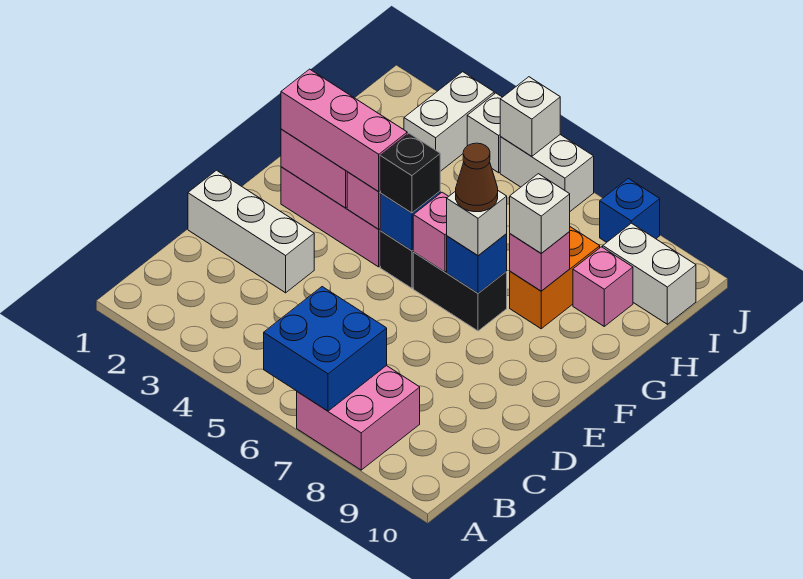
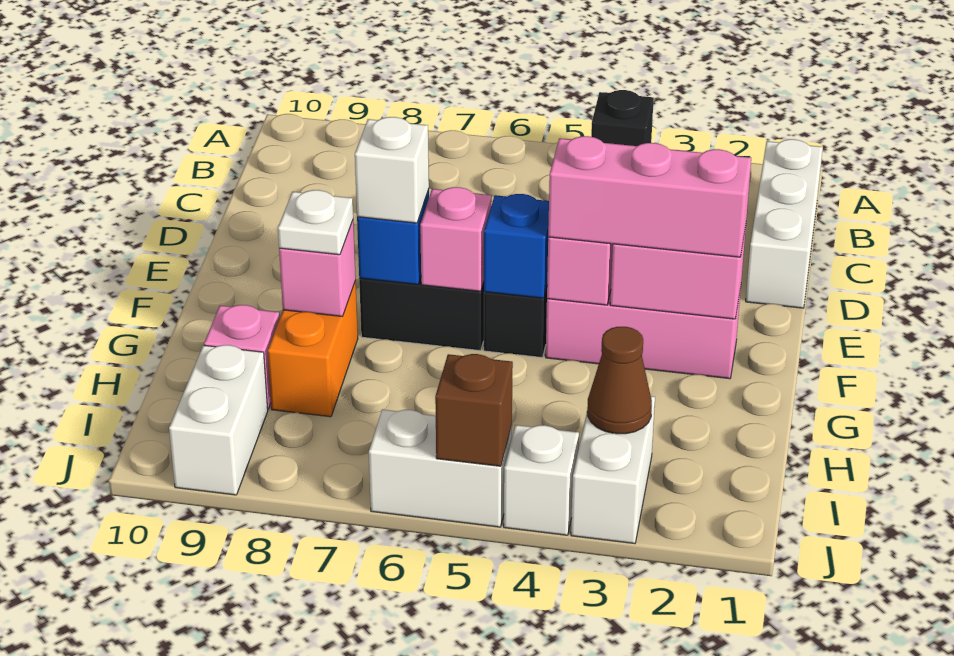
blue 2x2 brick [264,287,387,411] -> none
pink 2x2 brick [297,366,420,470] -> none
white 1x3 brick [188,170,314,293] -> white 1x3 brick turned to [746,139,823,308]
black 1x1 brick [380,133,440,213] -> black 1x1 brick moved to [591,90,654,146]
brown 1x1 cone [456,143,498,212] -> brown 1x1 cone moved to [587,327,652,434]
white 1x1 brick [510,174,570,253] -> white 1x1 plate [278,190,353,255]
white 1x2 brick [603,223,696,324] -> white 1x2 brick turned to [169,345,268,495]
white 1x1 brick [500,77,560,156] -> brown 1x1 brick [435,354,513,466]
blue 1x1 brick [600,178,660,242] -> none

